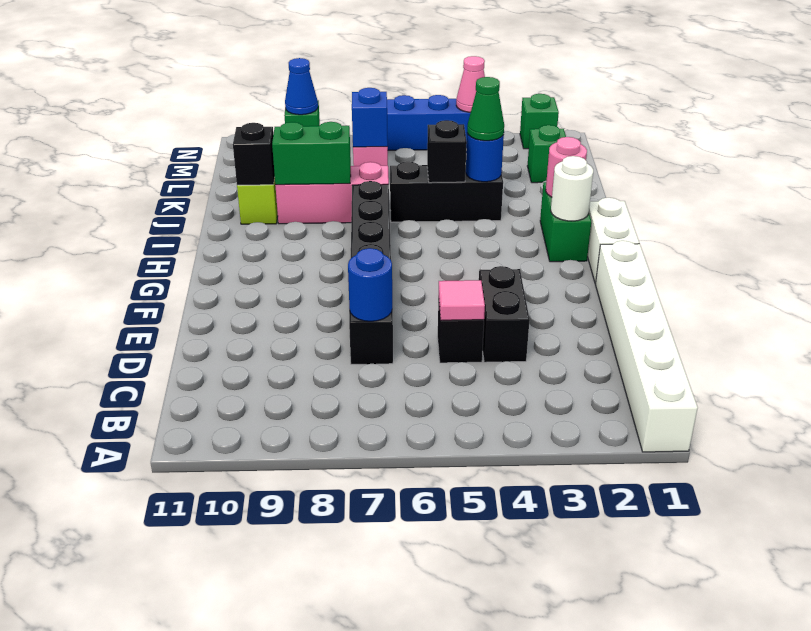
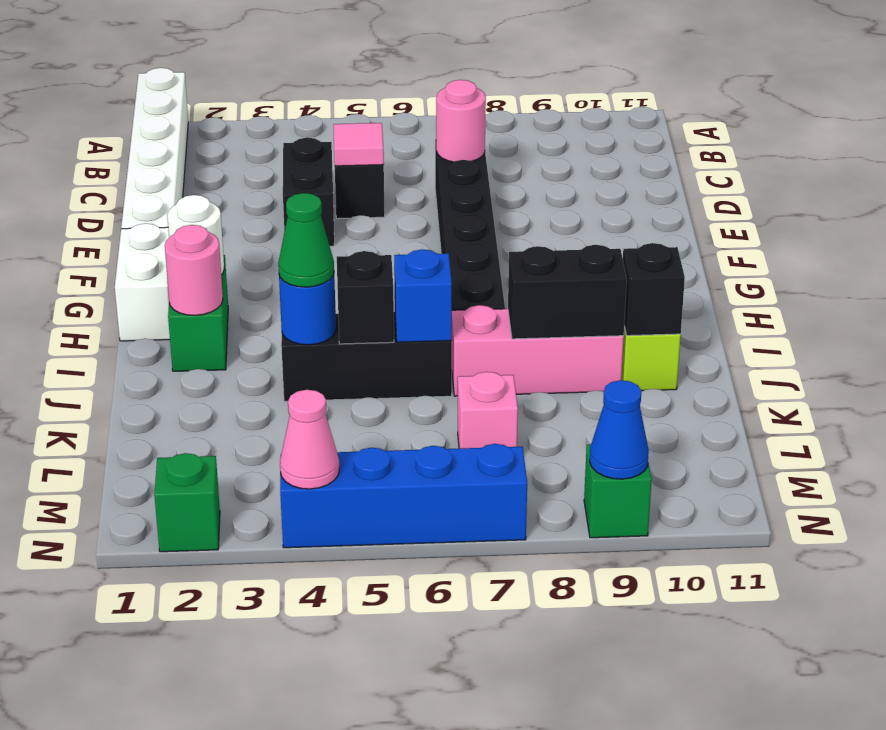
blue 1x1 round brick [348,248,392,321] -> pink 1x1 round brick [436,80,486,162]
green 1x2 brick [272,122,351,185] -> black 1x2 brick [508,245,627,339]
green 1x1 brick [528,125,566,183] -> none
blue 1x1 brick [352,88,388,147] -> blue 1x1 brick moved to [394,249,452,342]

